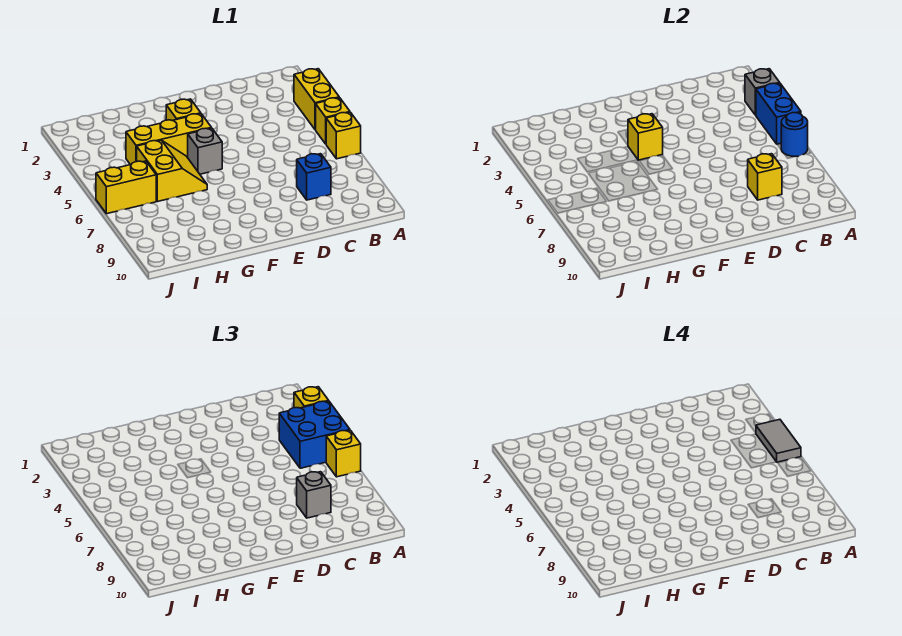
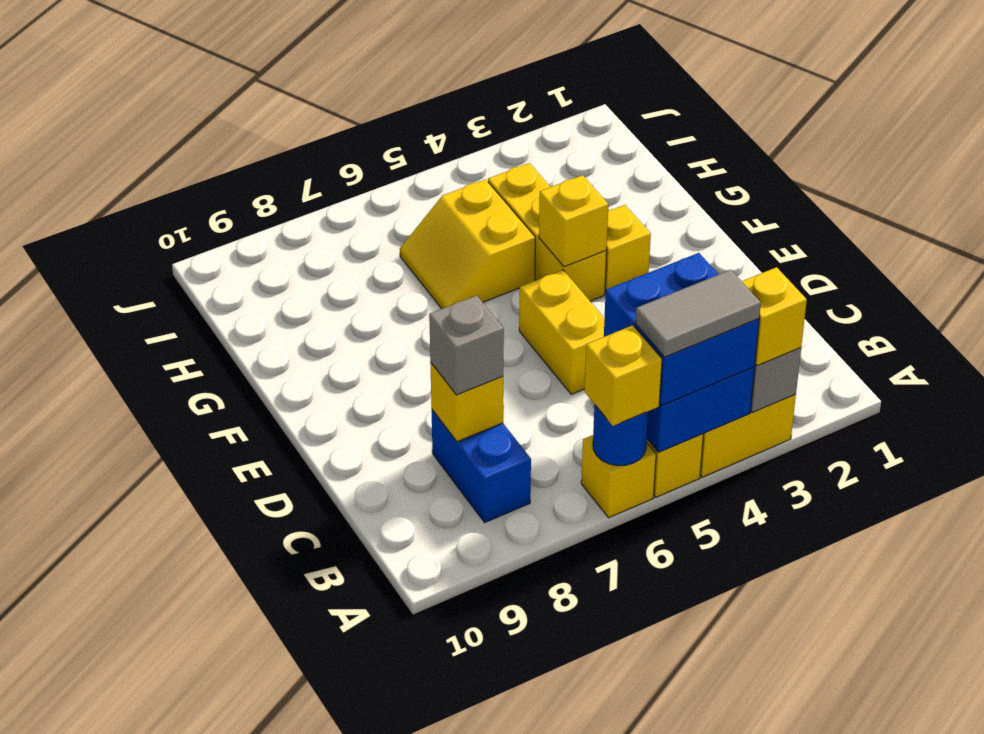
blue 1x1 brick [297,154,331,200] -> blue 1x2 brick [432,410,531,522]
grey 1x1 brick [188,128,222,174] -> none
yellow 2x2 slope [137,140,207,202] -> yellow 2x2 slope turned to [400,179,535,309]
yellow 1x2 brick [96,161,156,214] -> yellow 1x2 brick moved to [519,270,605,394]

